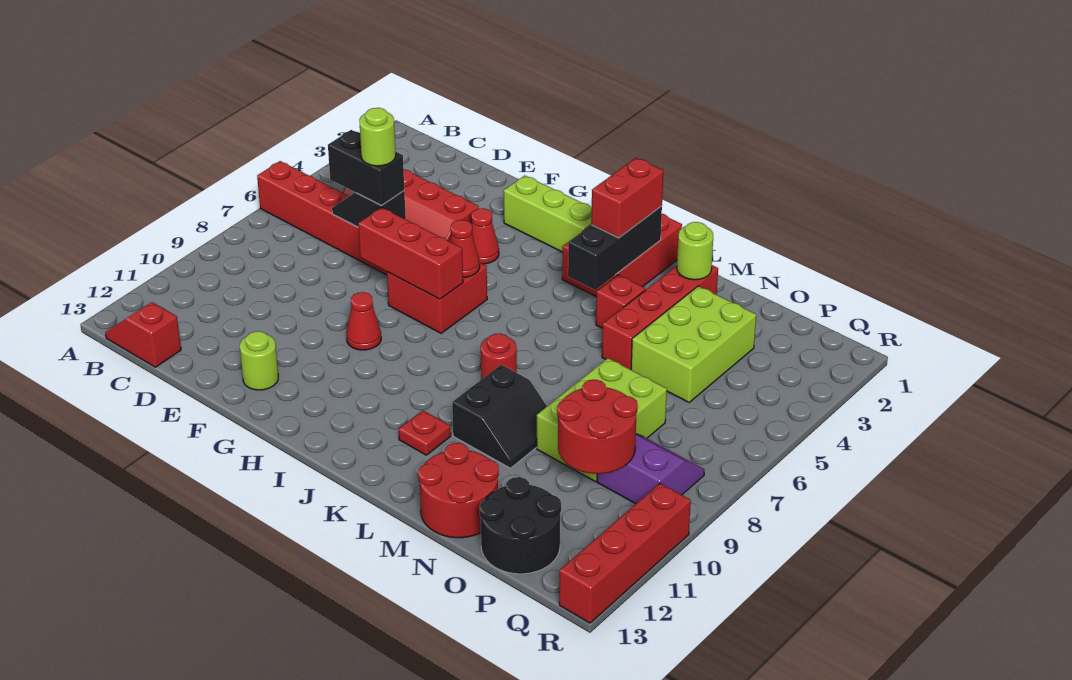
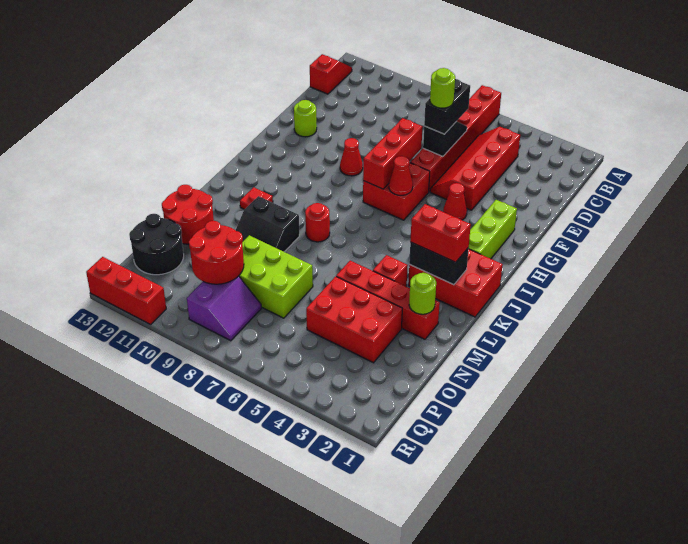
black 1x3 brick [568,206,662,290] -> black 1x2 brick [409,242,469,285]
lime 2x3 brick [631,286,756,402] -> red 2x3 brick [306,276,402,363]
red 1x4 brick [559,483,691,623] -> red 1x3 brick [86,257,166,324]

